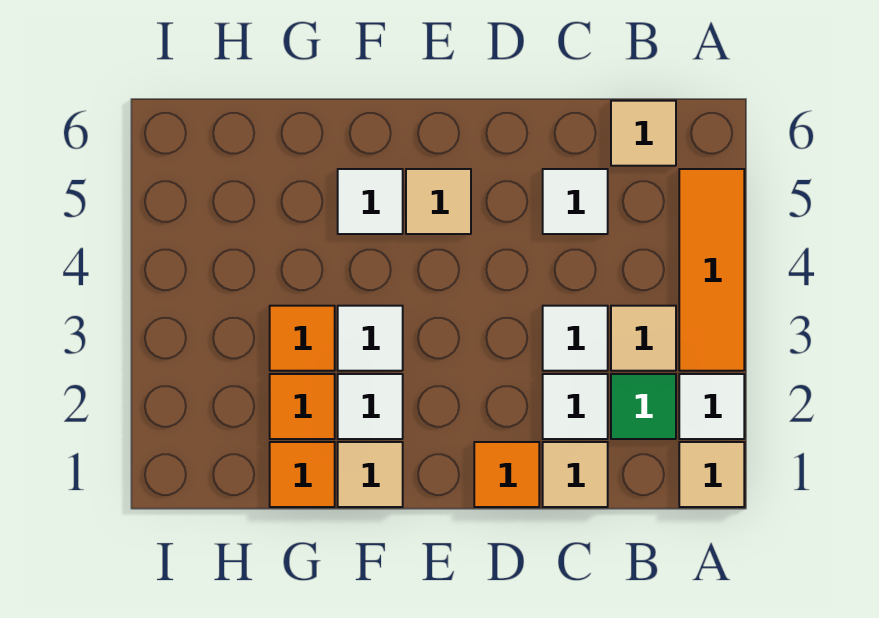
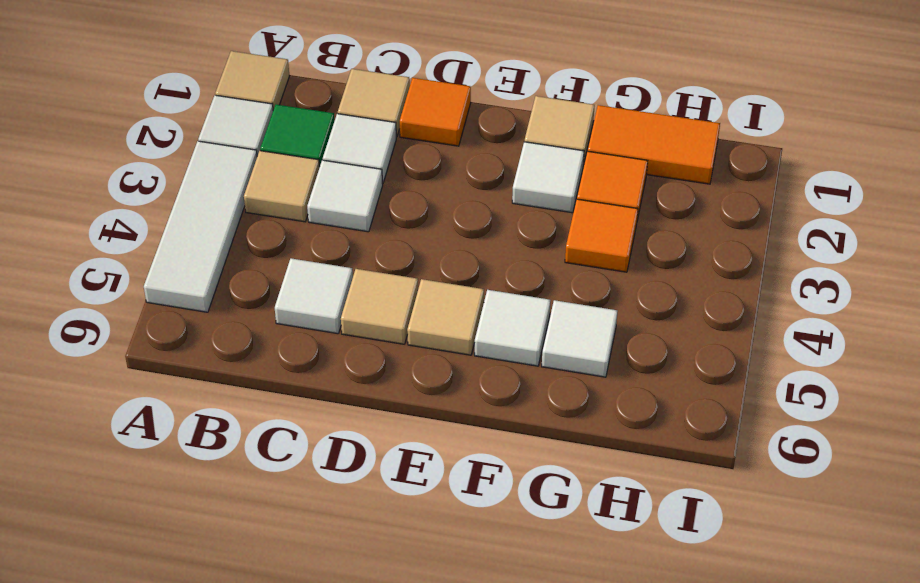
orange 1x3 tile [679,169,744,371] -> white 1x3 tile [144,141,257,312]
tan 1x1 tile [611,101,676,166] -> tan 1x1 tile moved to [341,269,418,344]
white 1x1 tile [338,306,403,371] -> white 1x1 tile moved to [542,300,618,377]
orange 1x1 tile [270,442,335,507] -> orange 1x2 tile [588,105,720,184]

